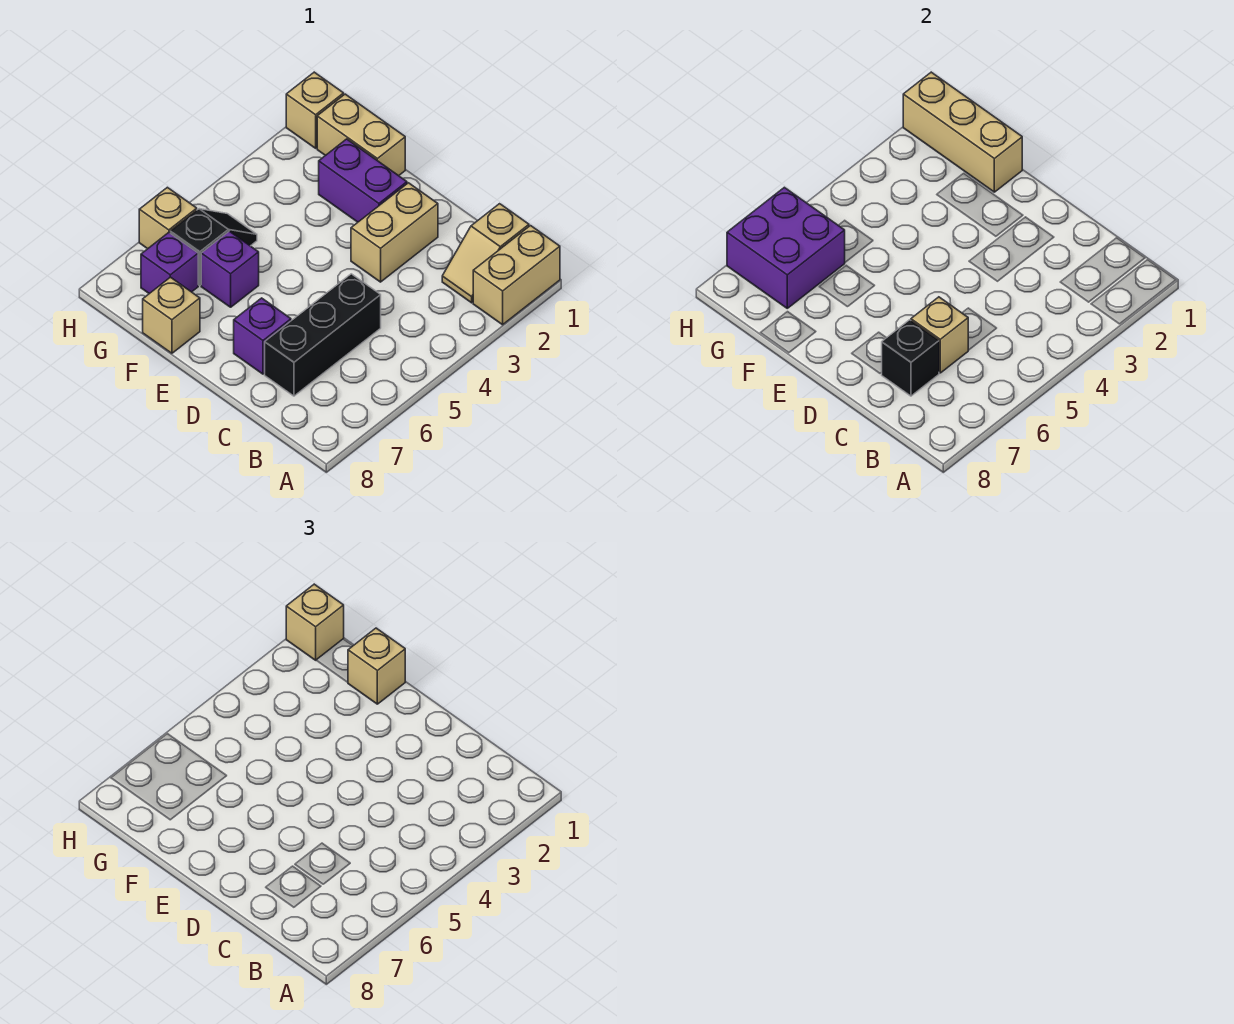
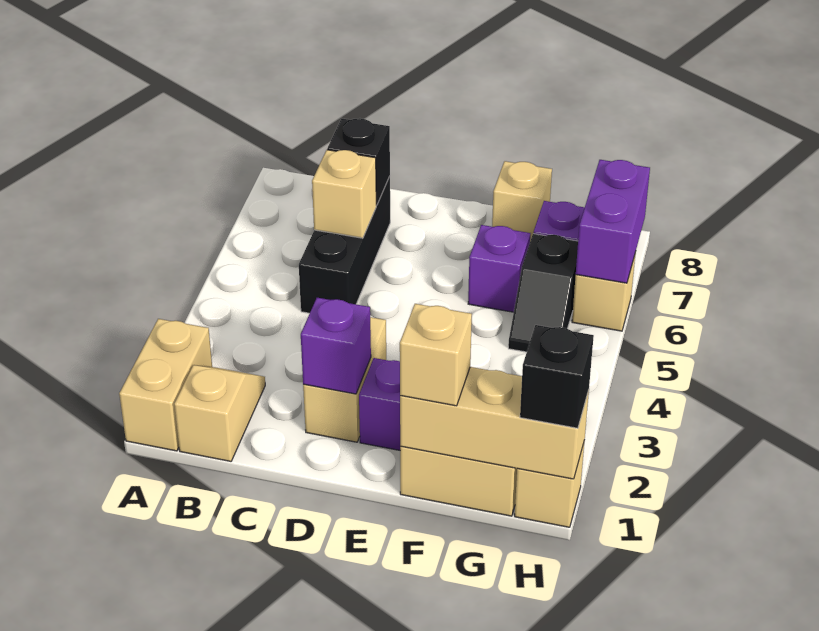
purple 1x1 brick [234,298,291,374] -> purple 1x1 brick moved to [301,298,371,394]
purple 2x2 brick [727,187,845,308] -> purple 1x2 brick [576,160,650,283]
tan 1x1 brick [286,584,344,660] -> black 1x1 brick [520,325,594,428]

